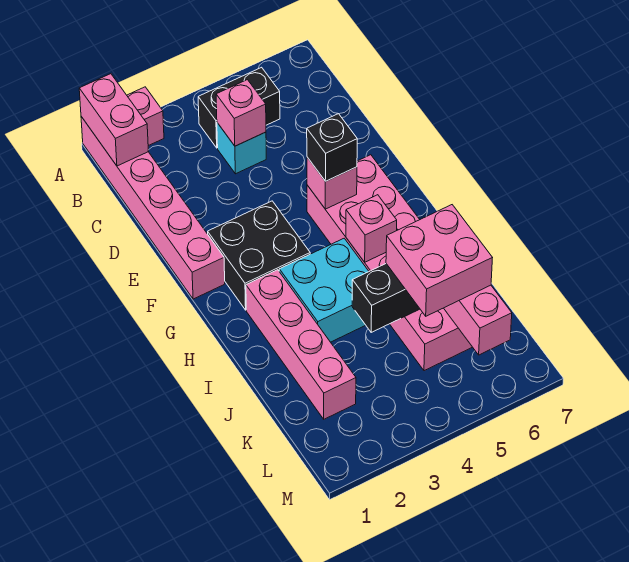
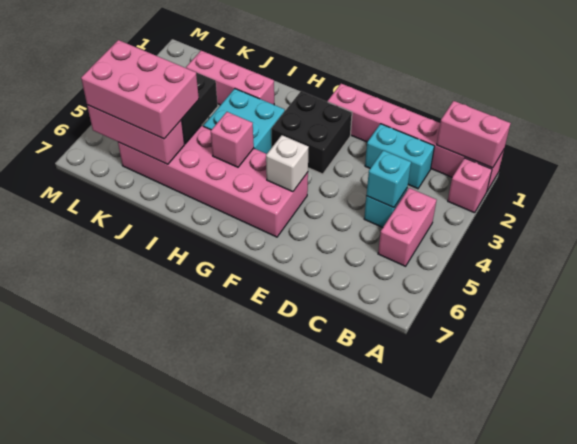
black 1x2 brick [198,67,280,148] -> pink 1x2 brick [378,188,437,266]
none -> cyan 1x2 brick [365,124,434,189]
pink 1x1 brick [216,80,266,146] -> cyan 1x1 brick [366,150,411,208]
pink 1x1 brick [307,157,357,209] -> white 1x1 brick [266,135,309,192]
black 1x1 brick [307,114,357,181] -> none
pink 1x4 brick [246,270,356,419] -> pink 1x3 brick [186,51,274,105]
pink 2x2 brick [386,205,492,316] -> pink 2x3 brick [81,40,199,139]

